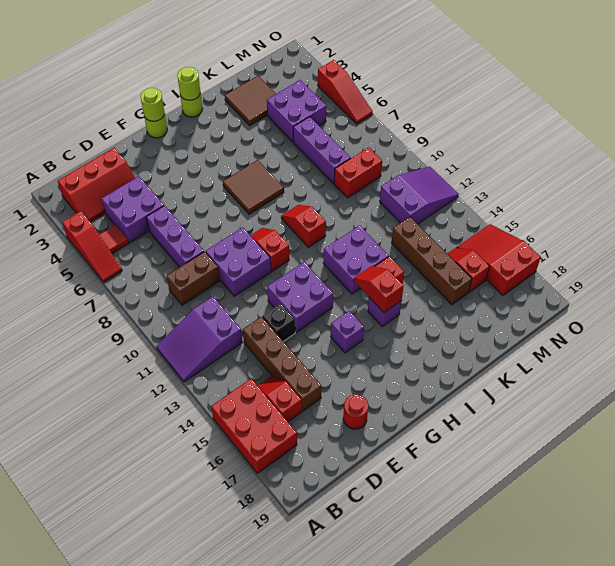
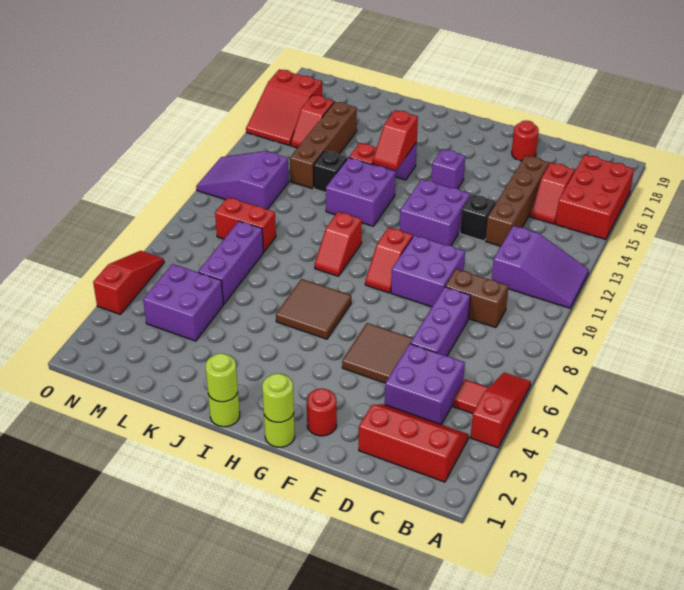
none -> red 1x1 round brick [307,388,337,436]
brown 2x2 tile [225,76,276,126] -> brown 2x2 tile moved to [342,323,413,383]
none -> black 1x1 brick [314,151,347,193]

